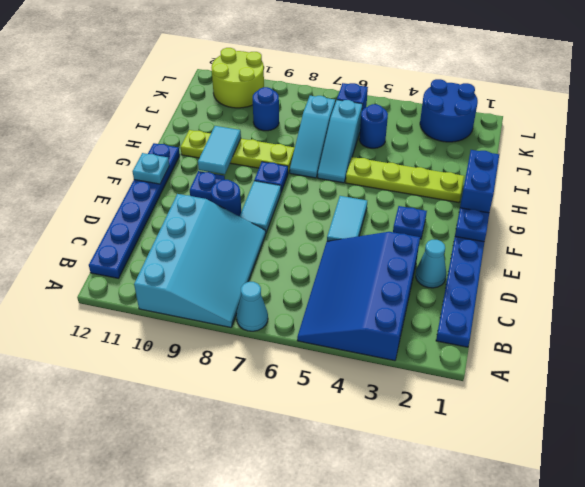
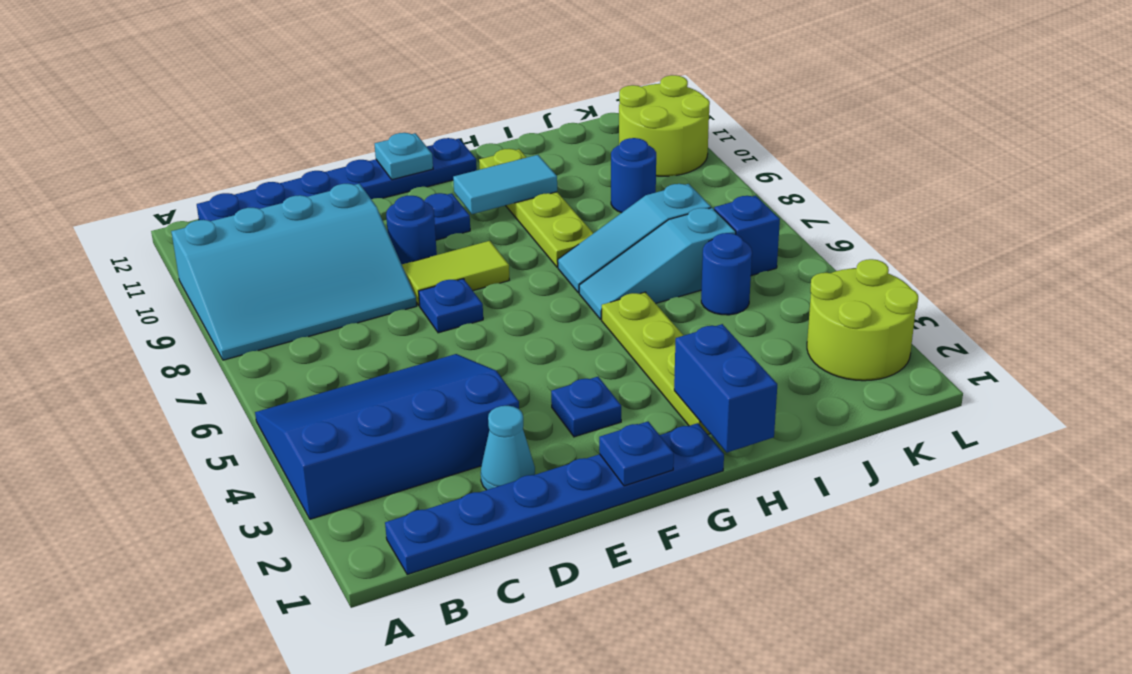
cyan 1x1 cone [236,282,268,331] -> none
cyan 1x2 tile [327,196,367,241] -> none
cyan 1x2 tile [240,181,281,233] -> lime 1x2 tile [402,241,509,306]
blue 1x2 brick [460,150,499,213] -> blue 1x2 brick turned to [674,324,777,452]
blue 1x1 plate [254,162,288,192] -> blue 1x1 plate moved to [419,279,483,333]
blue 2x2 round brick [420,79,478,142] -> lime 2x2 round brick [807,259,918,381]

